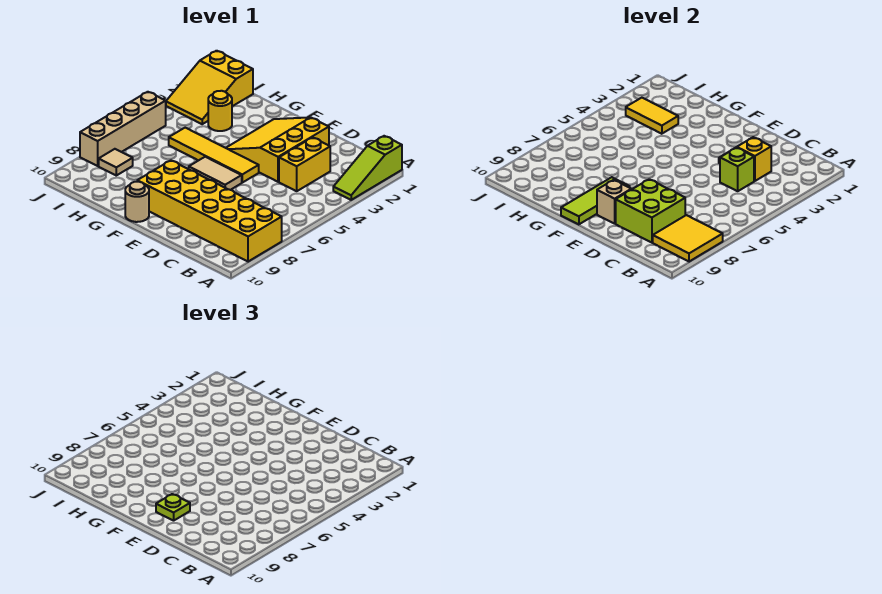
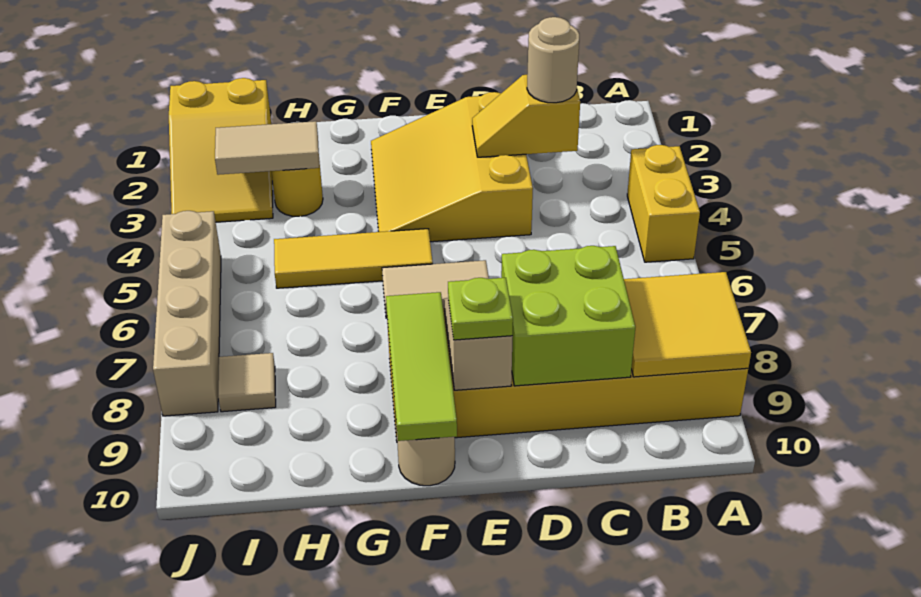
lime 1x3 slope [333,136,402,200] -> none
yellow 1x2 brick [279,137,330,191] -> yellow 1x2 brick moved to [627,145,700,262]
none -> tan 1x1 round brick [527,17,579,103]
lime 1x1 brick [720,148,754,191] -> none
yellow 1x4 tile [169,128,259,183] -> yellow 1x3 tile [274,229,433,288]
yellow 1x2 tile [626,98,678,134] -> tan 1x2 tile [215,121,319,175]

